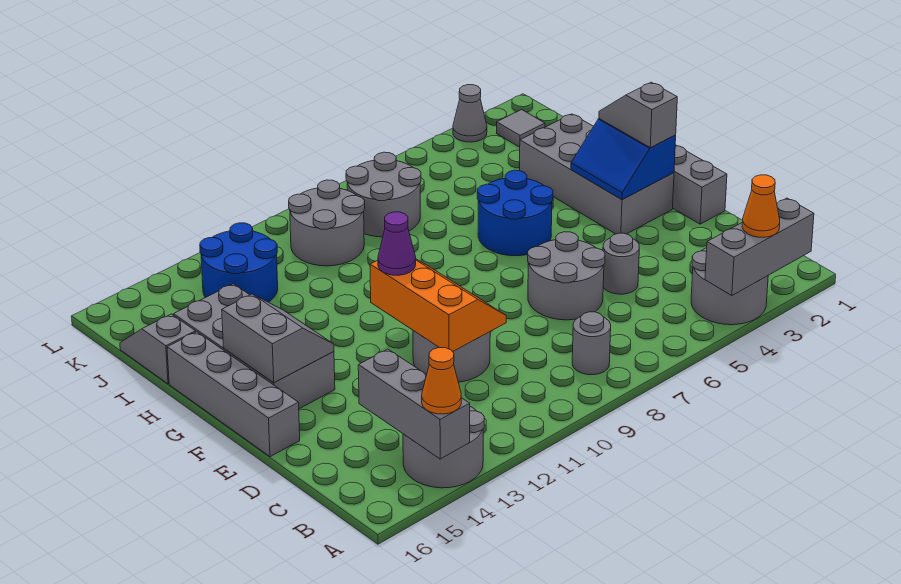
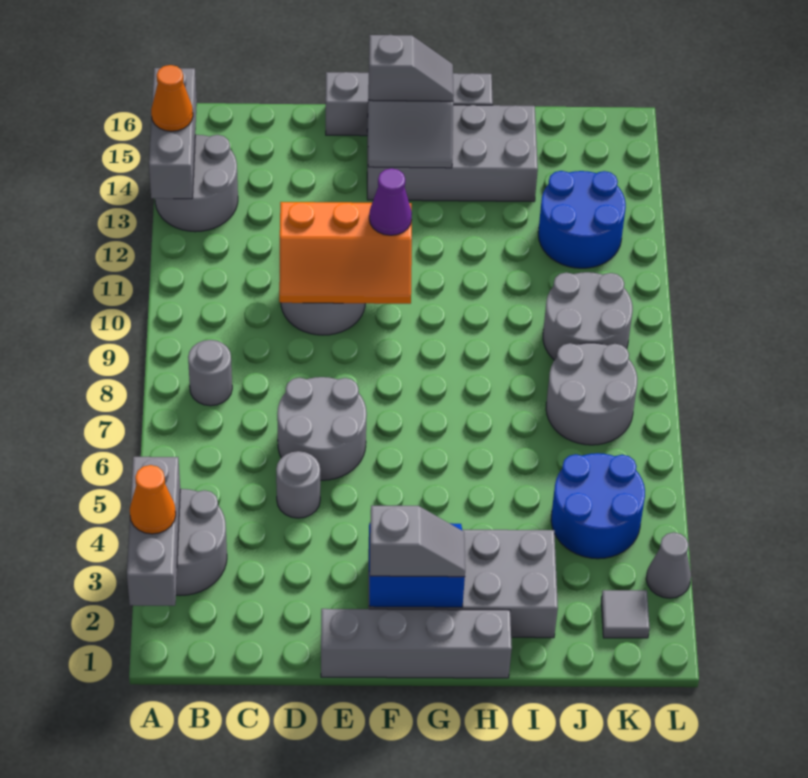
grey 1x3 brick [358,349,470,459] -> grey 1x3 brick turned to [149,68,197,199]
blue 2x2 round brick [477,170,553,256] -> blue 2x2 round brick moved to [551,453,645,559]
grey 1x2 slope [120,314,196,384] -> grey 1x2 slope moved to [369,35,454,101]

